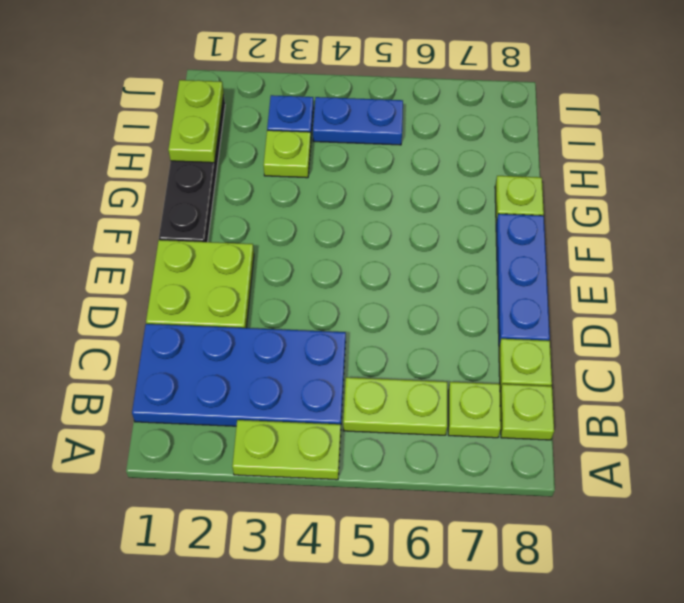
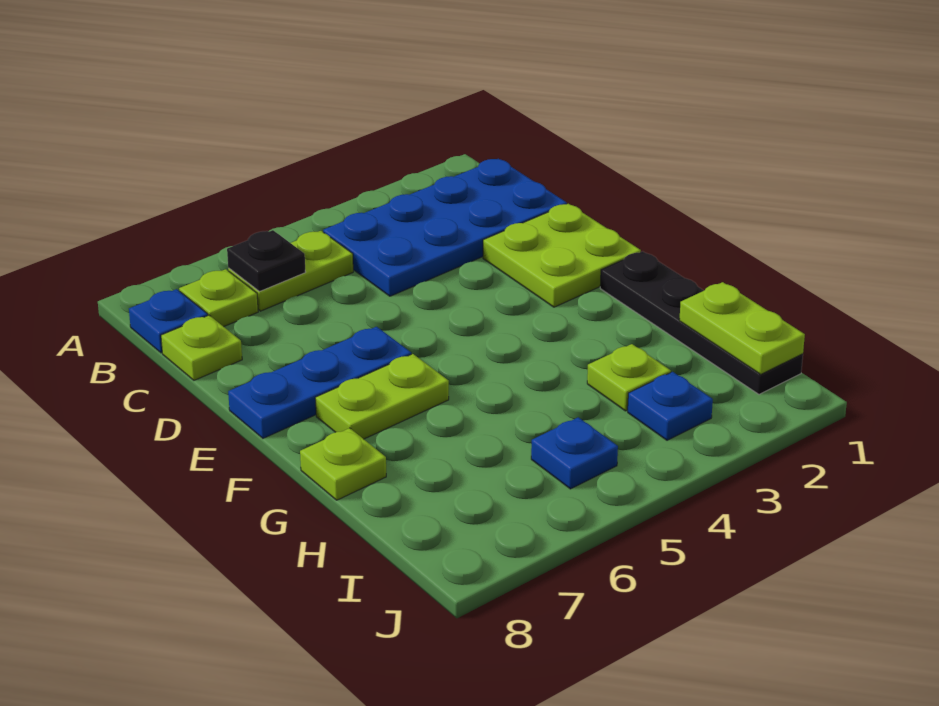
lime 1x2 plate [232,420,341,480] -> lime 1x2 plate moved to [315,354,449,439]
none -> black 1x1 plate [227,230,305,292]
lime 1x1 plate [500,384,554,440] -> blue 1x1 plate [129,289,208,353]
blue 1x3 plate [496,214,550,345] -> blue 1x3 plate turned to [228,327,411,438]
blue 1x2 plate [313,97,403,145] -> blue 1x1 plate [531,417,618,489]

